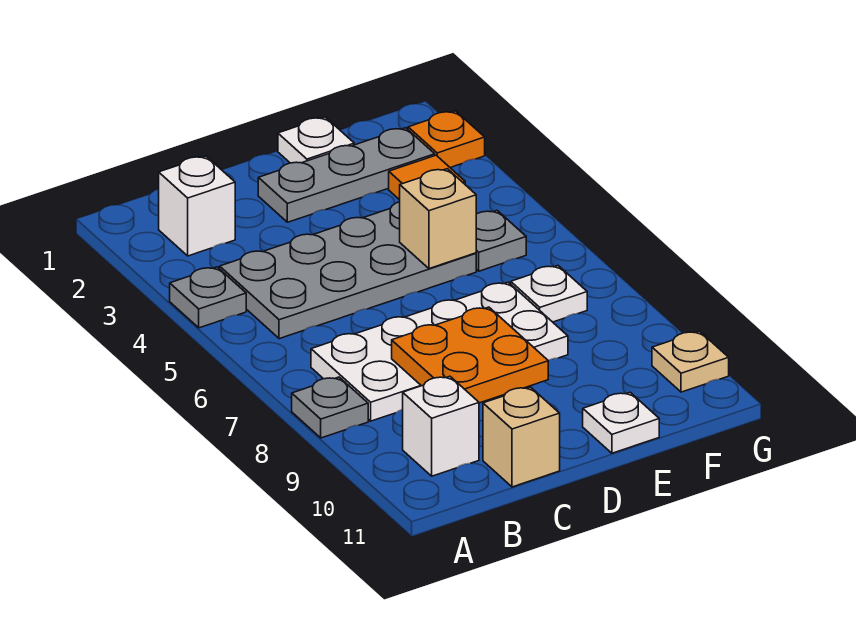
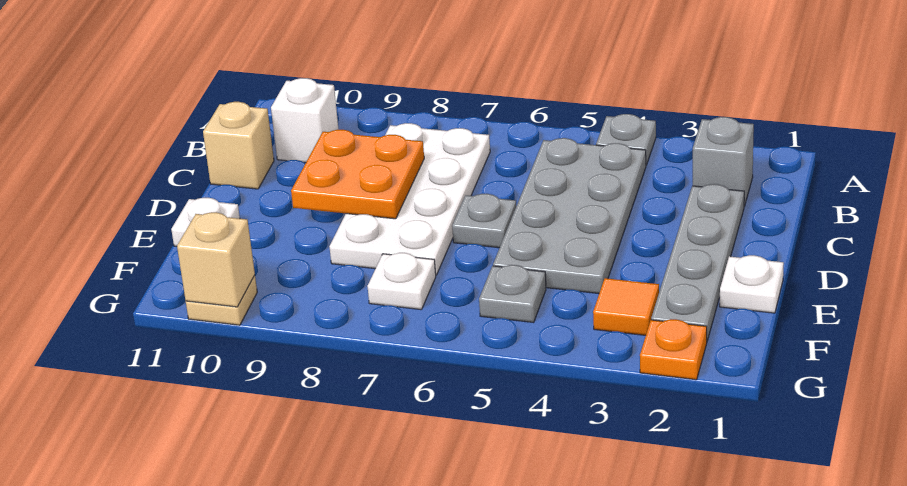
grey 1x1 plate [292,377,368,438] -> grey 1x1 plate moved to [452,194,516,248]
white 1x1 brick [159,156,235,256] -> grey 1x1 brick [693,117,754,207]
grey 1x3 plate [258,128,435,222] -> grey 1x4 plate [651,184,744,341]
tan 1x1 brick [400,169,476,269] -> tan 1x1 brick moved to [177,212,255,307]

